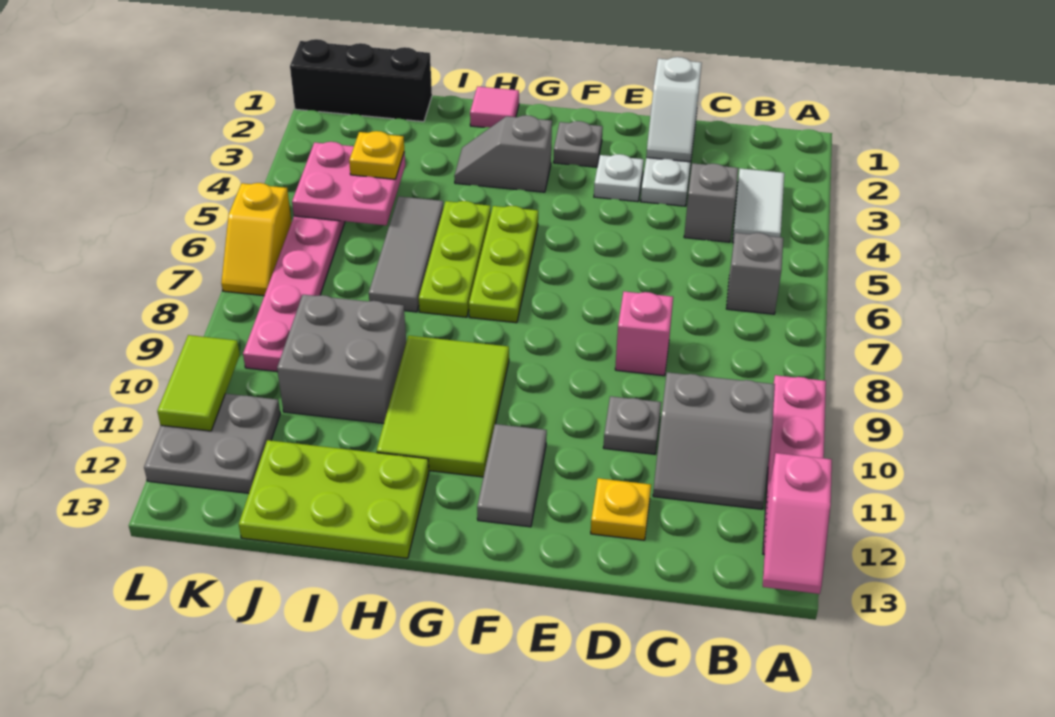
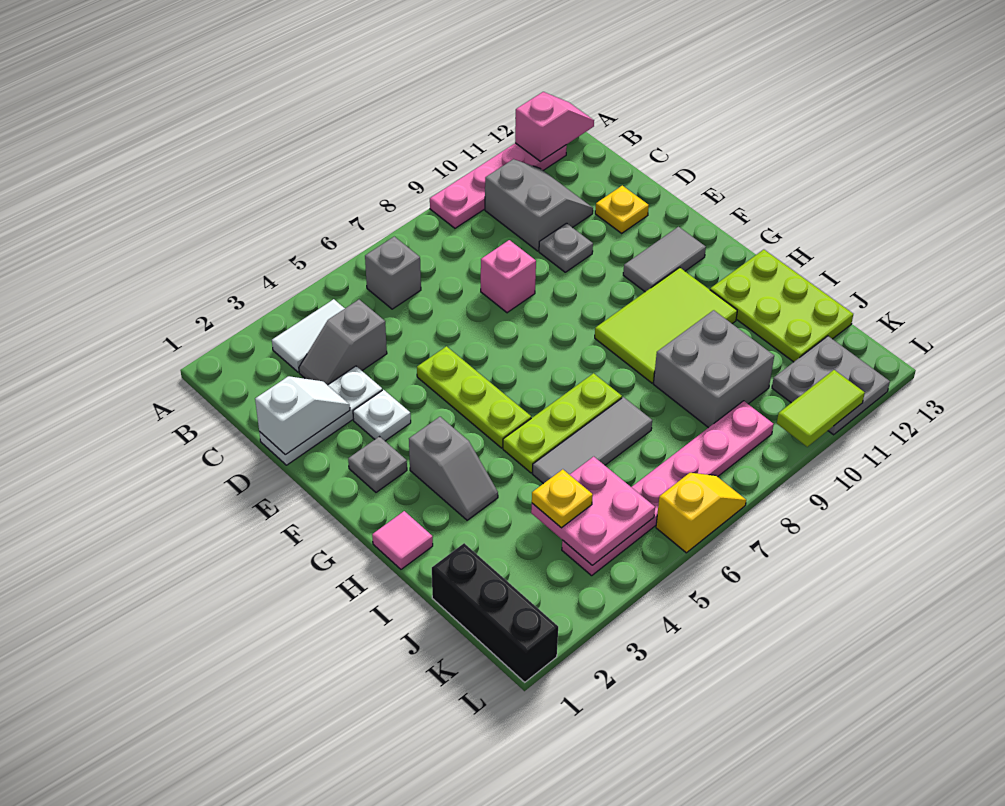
lime 1x3 plate [469,206,538,323] -> lime 1x3 plate turned to [417,346,531,448]

